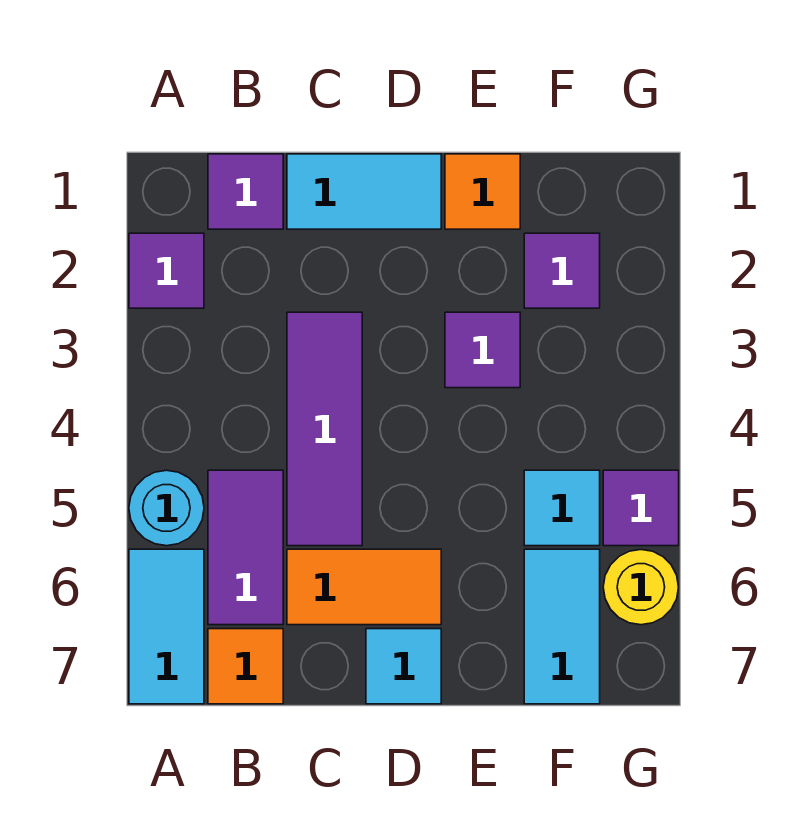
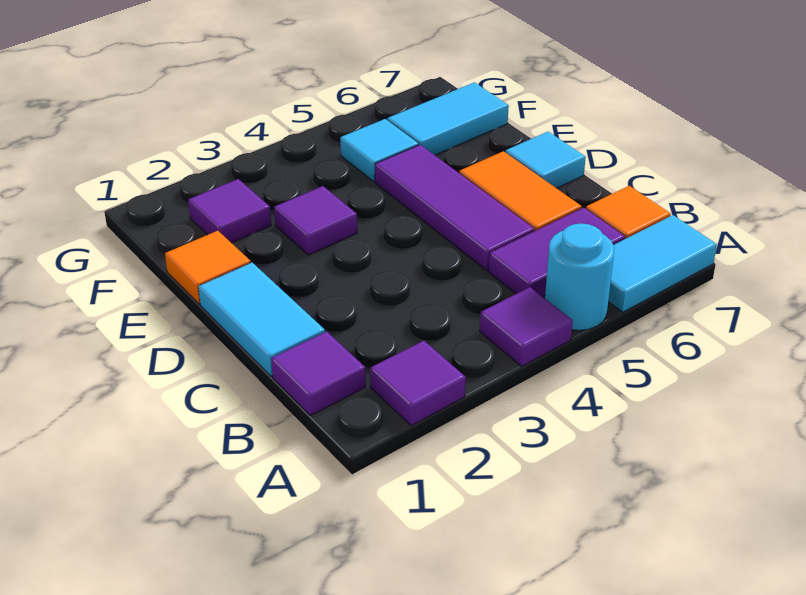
purple 1x3 tile [287,312,362,546] -> purple 1x3 tile turned to [375,145,534,271]
purple 1x1 tile [603,470,679,546] -> purple 1x1 tile moved to [480,287,573,366]
yellow 1x1 round brick [603,550,679,625] -> none

